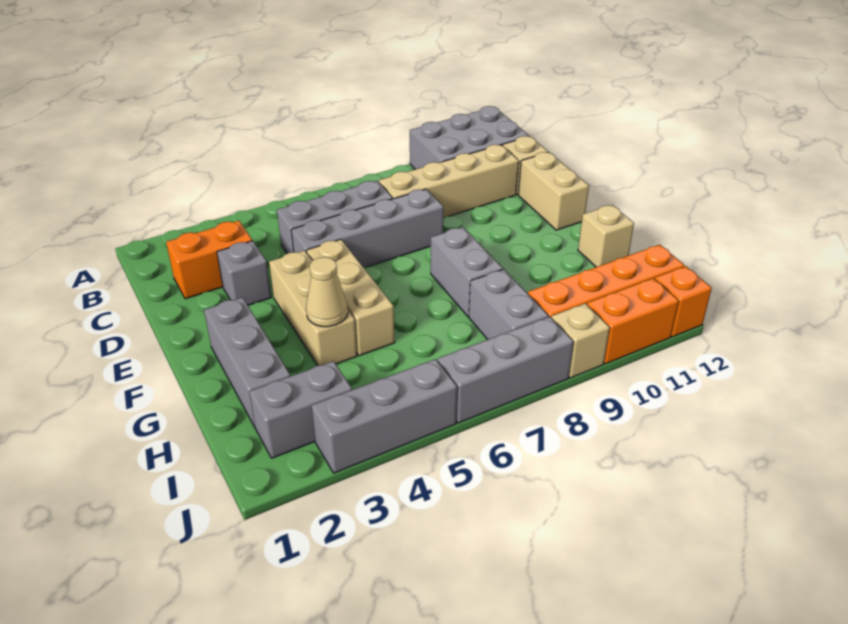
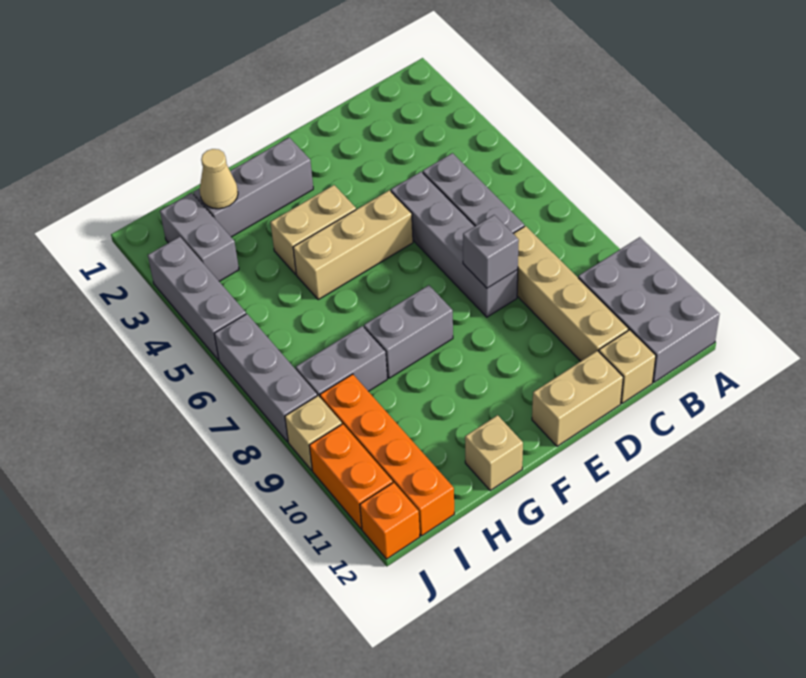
orange 1x2 brick [166,221,252,299] -> none
grey 1x1 brick [217,241,271,305] -> grey 1x1 brick moved to [463,215,519,288]
tan 1x3 brick [269,251,357,366] -> tan 1x2 brick [270,185,356,274]
tan 1x1 cone [306,257,348,327] -> tan 1x1 cone moved to [200,149,238,209]

